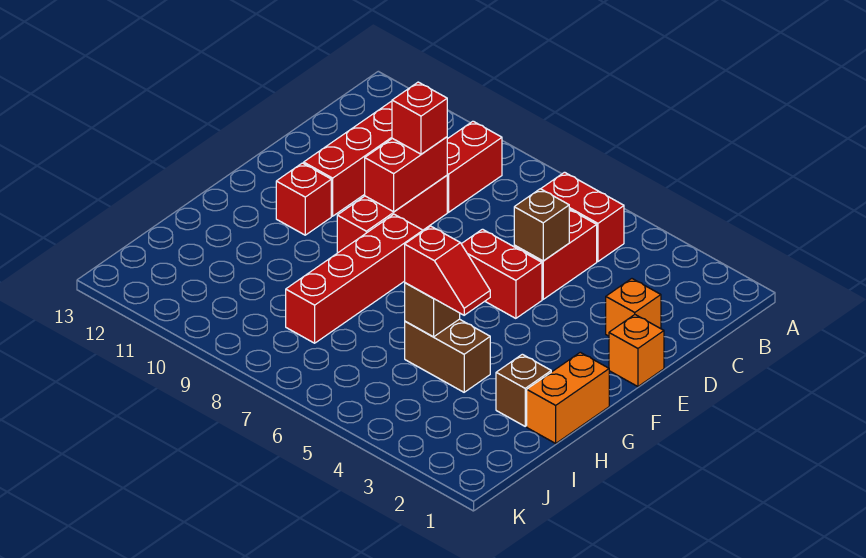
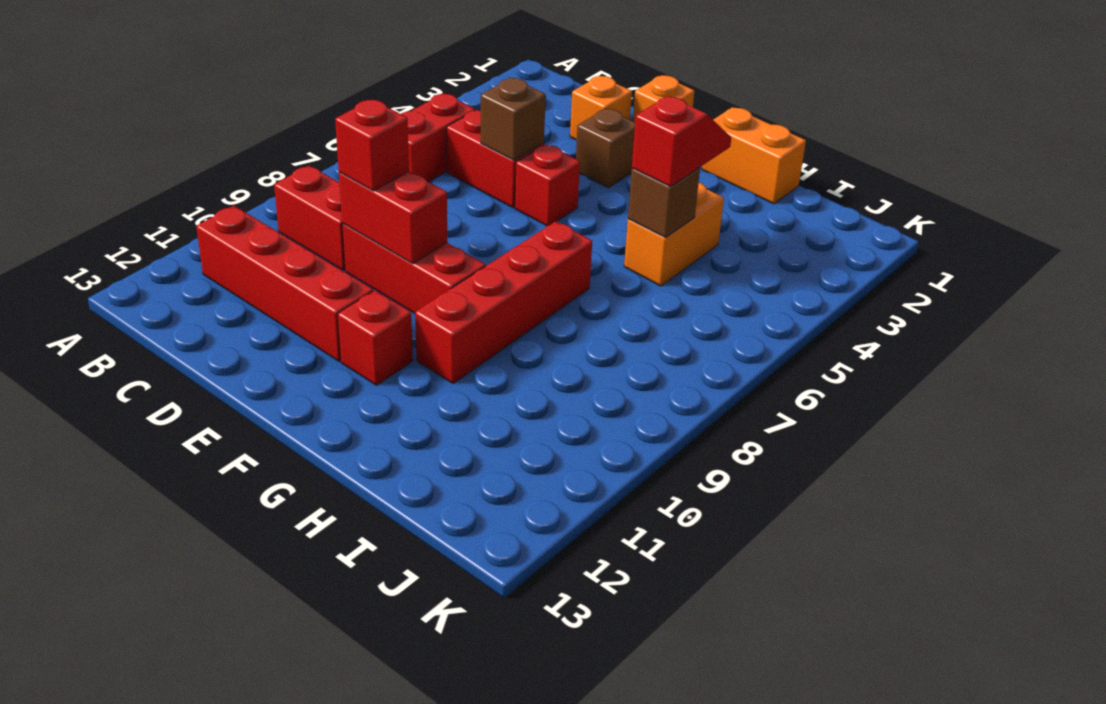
red 1x2 brick [462,229,542,318] -> red 1x1 brick [515,144,580,226]
red 1x4 brick [286,214,423,343] -> red 1x4 brick turned to [415,221,592,383]
brown 1x1 brick [496,354,551,426] -> brown 1x1 brick moved to [576,109,635,188]
brown 1x2 brick [405,319,490,392] -> orange 1x2 brick [624,183,724,286]

